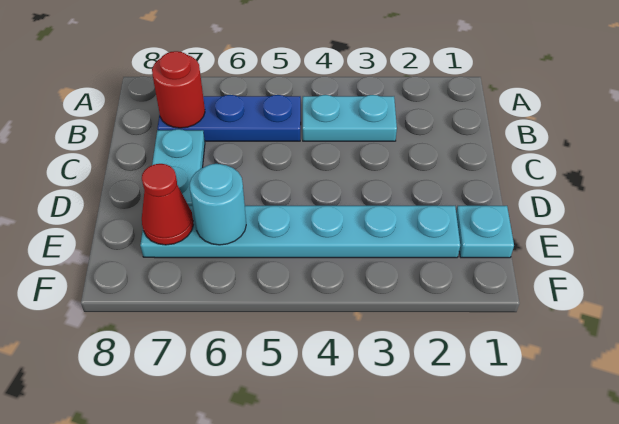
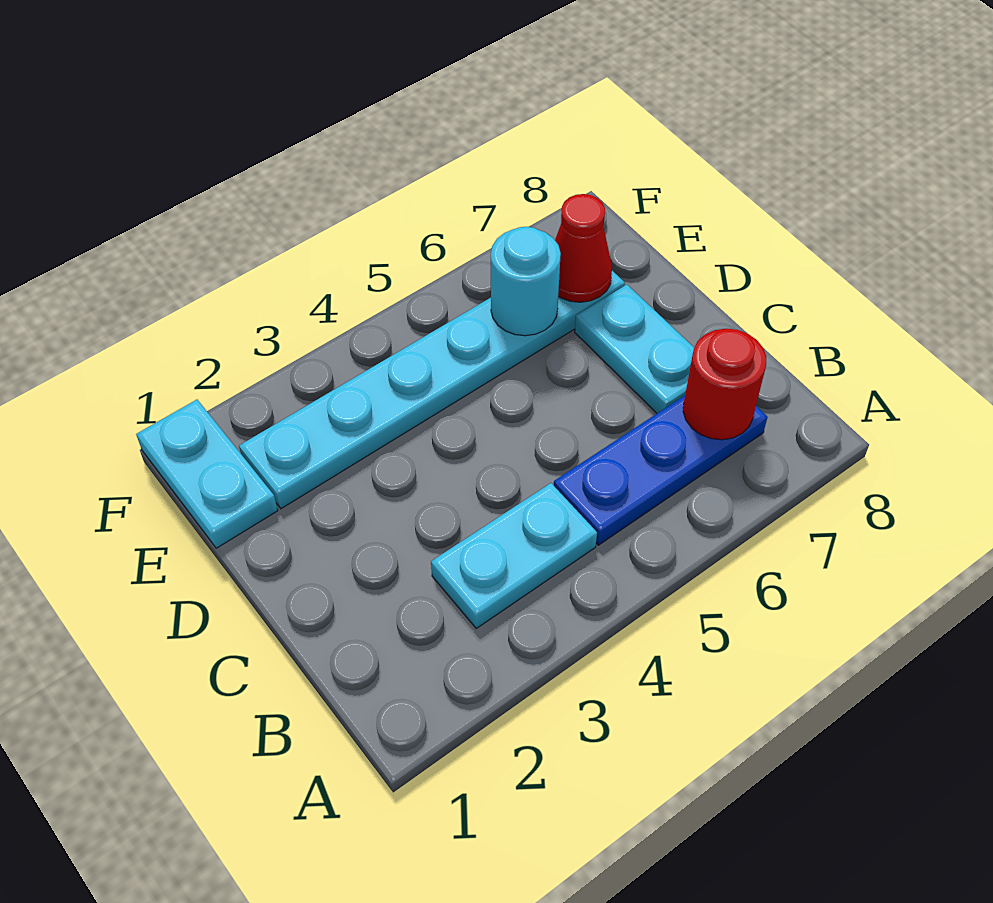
cyan 1x1 plate [456,206,514,258] -> cyan 1x2 plate [136,400,278,548]

